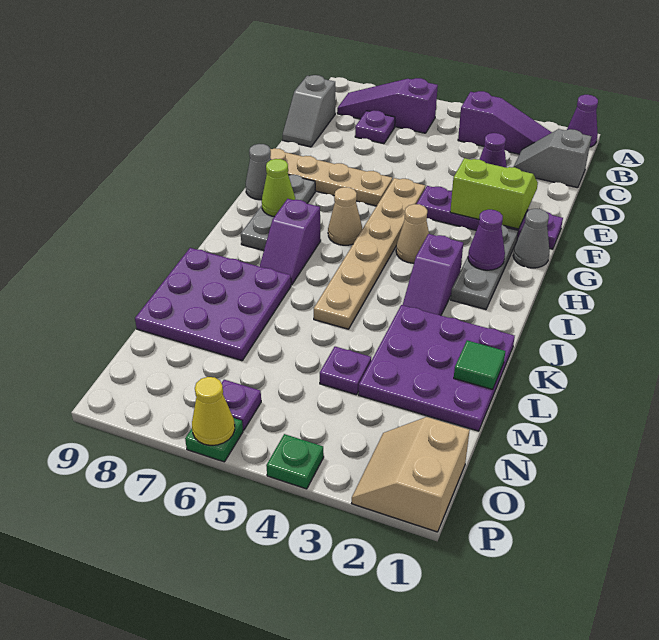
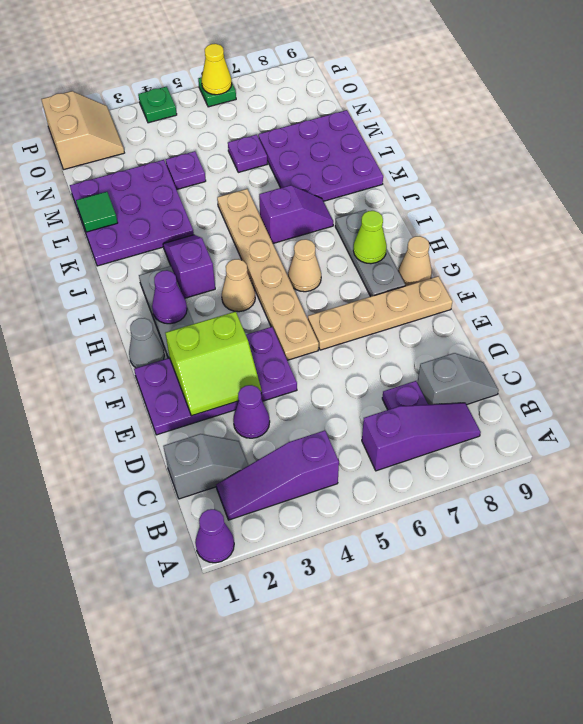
grey 1x2 slope [283,75,335,147] -> grey 1x2 slope turned to [417,353,499,405]
purple 1x4 plate [417,186,563,249] -> purple 2x4 plate [134,327,297,435]
grey 1x1 cone [246,144,271,200] -> tan 1x1 cone [399,236,432,286]
purple 1x2 slope [260,199,321,285] -> purple 1x2 slope turned to [259,185,333,243]
purple 1x1 plate [222,380,261,430] -> purple 1x1 plate moved to [228,135,267,172]

